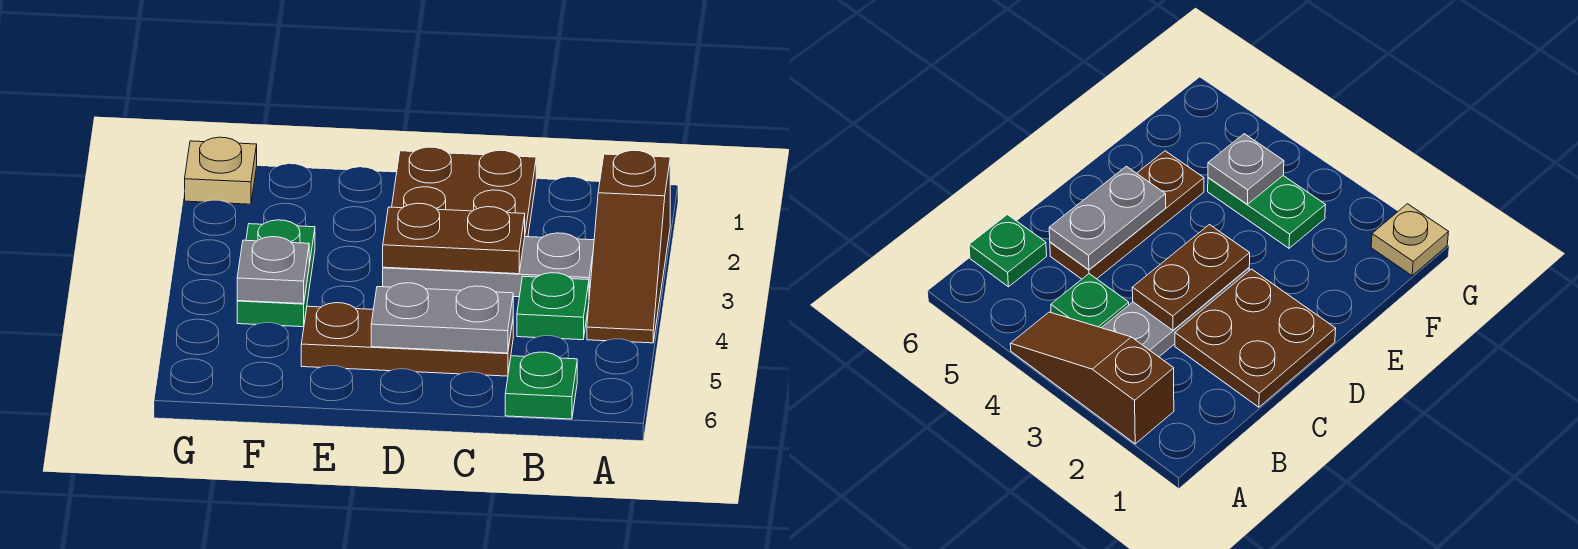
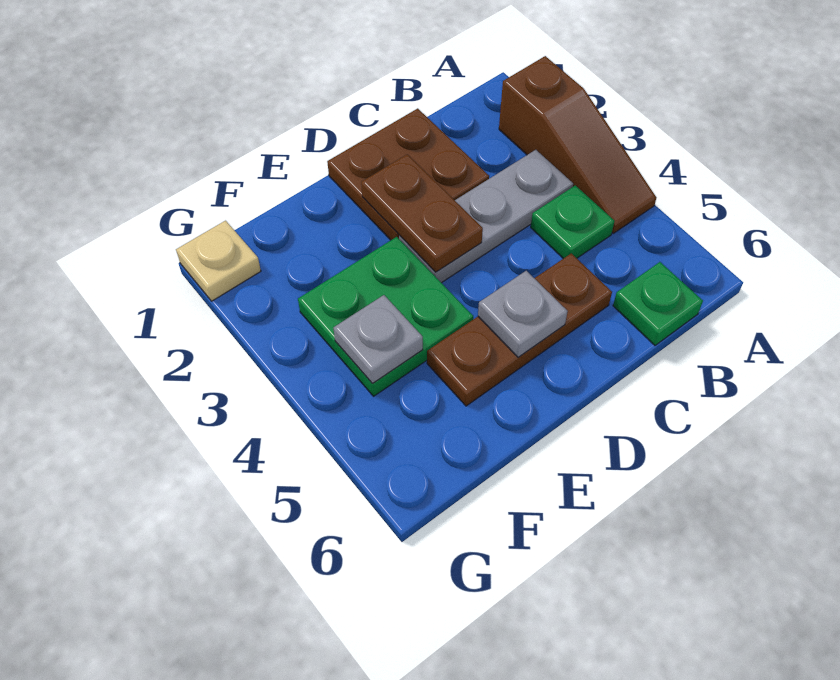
brown 1x2 plate [383,203,525,274] -> brown 1x2 plate turned to [361,154,483,272]
grey 1x2 plate [371,283,513,353] -> grey 1x1 plate [478,271,568,357]
green 1x2 plate [237,220,315,327] -> green 2x2 plate [298,237,473,396]

